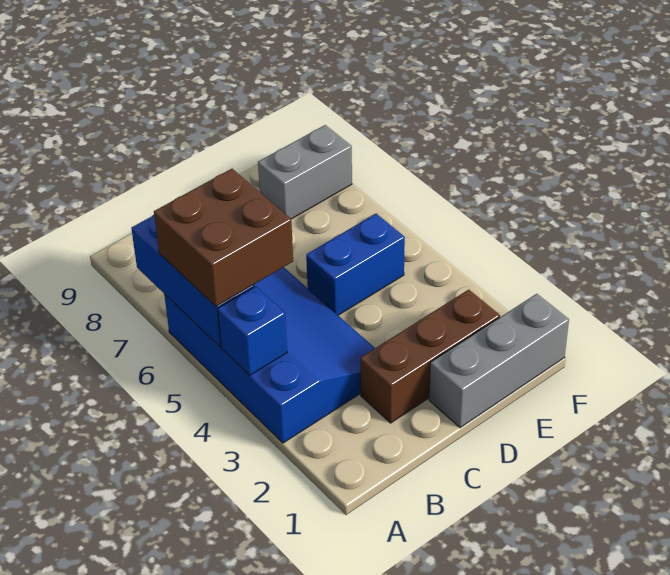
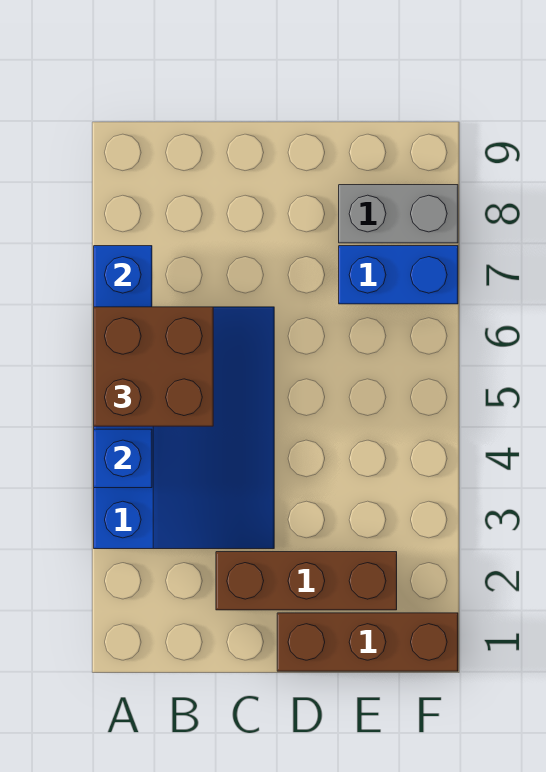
grey 1x3 brick [429,294,569,428] -> brown 1x3 brick [277,613,458,671]
blue 1x2 brick [306,214,405,315] -> blue 1x2 brick moved to [339,246,458,304]

